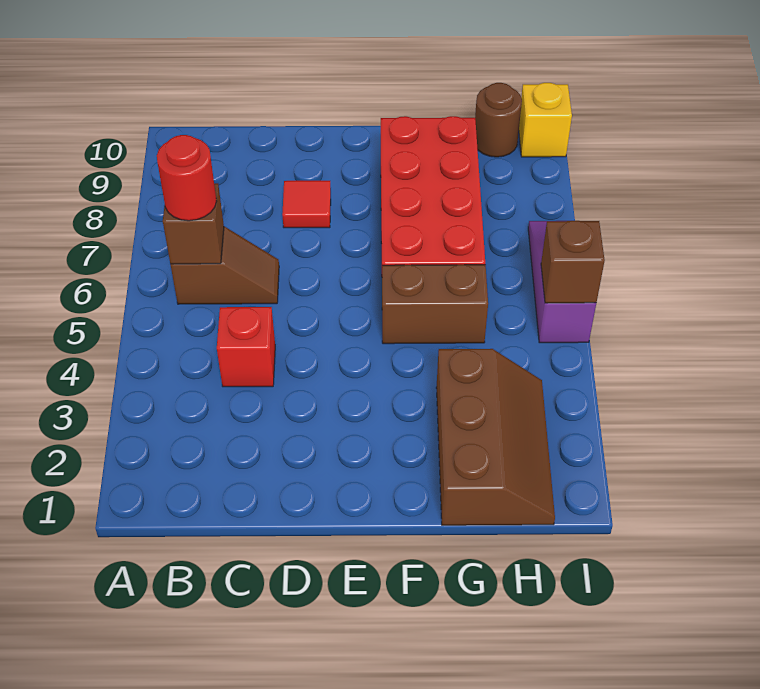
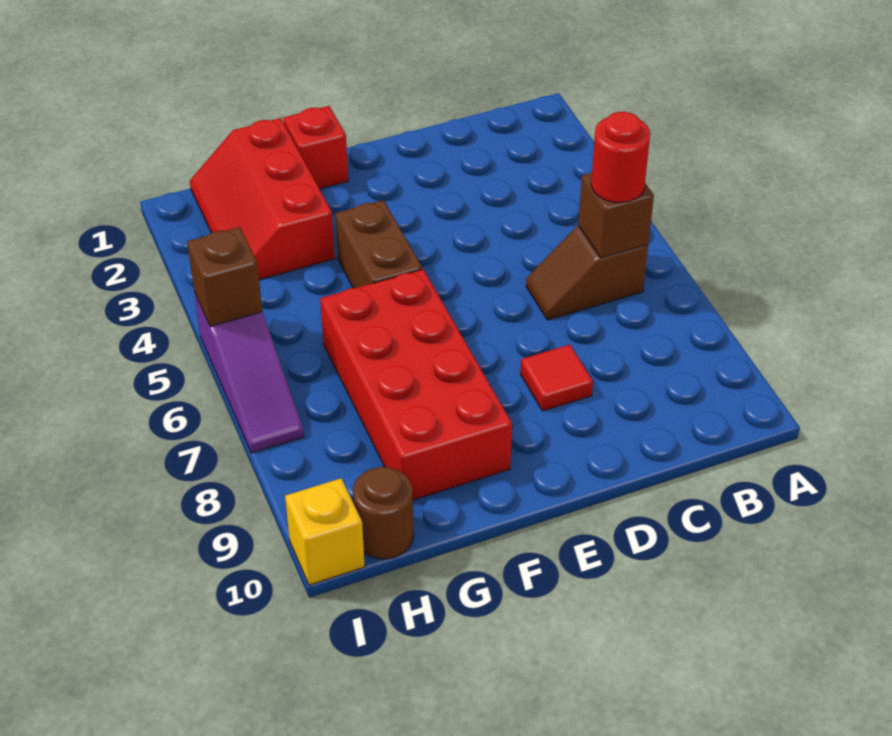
red 1x1 brick [217,307,275,387] -> red 1x1 brick moved to [283,106,348,189]
brown 1x2 brick [382,265,488,344] -> brown 1x2 brick turned to [335,200,422,288]
brown 2x3 slope [436,349,555,525] -> red 2x3 slope [190,118,335,280]

